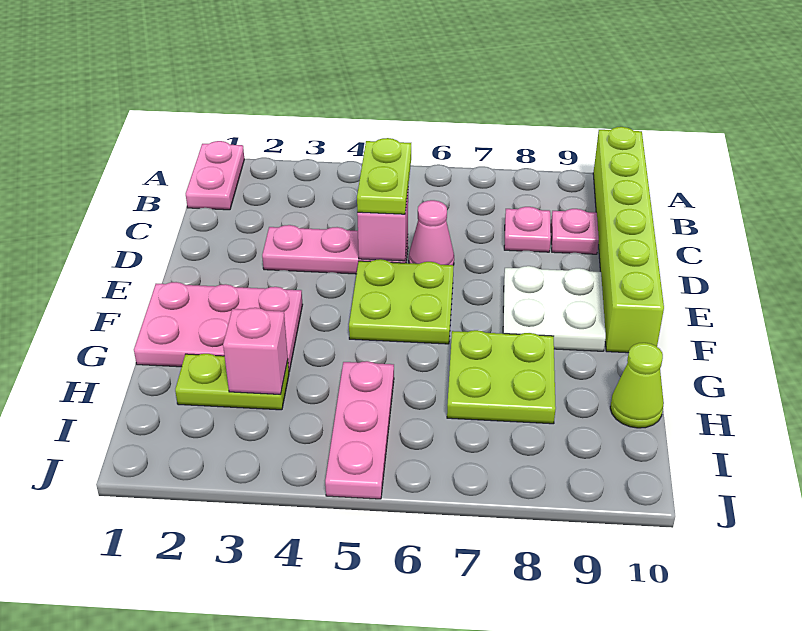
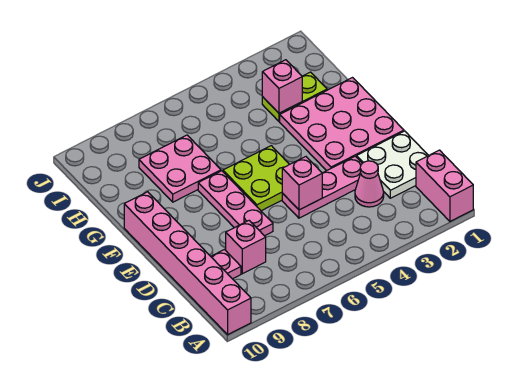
pink 1x2 plate [186,141,244,210] -> pink 1x2 brick [416,150,473,221]
lime 1x6 brick [593,127,664,353] -> pink 1x6 brick [124,192,251,334]
lime 1x2 plate [357,138,411,214] -> none
pink 1x1 plate [504,207,551,252] -> pink 1x1 brick [226,220,266,274]
pink 1x1 cone [409,200,454,265] -> pink 1x1 cone moved to [355,161,384,207]
white 2x2 plate [503,266,606,351] -> white 2x2 plate moved to [357,131,429,198]
pink 2x3 plate [134,282,303,371] -> pink 3x3 plate [280,78,404,171]
lime 2x2 plate [447,330,556,424] -> pink 2x2 plate [139,135,221,202]
pink 1x3 plate [325,361,394,499] -> pink 1x3 plate moved to [198,171,273,236]
lime 1x1 cone [610,343,664,428] -> none

